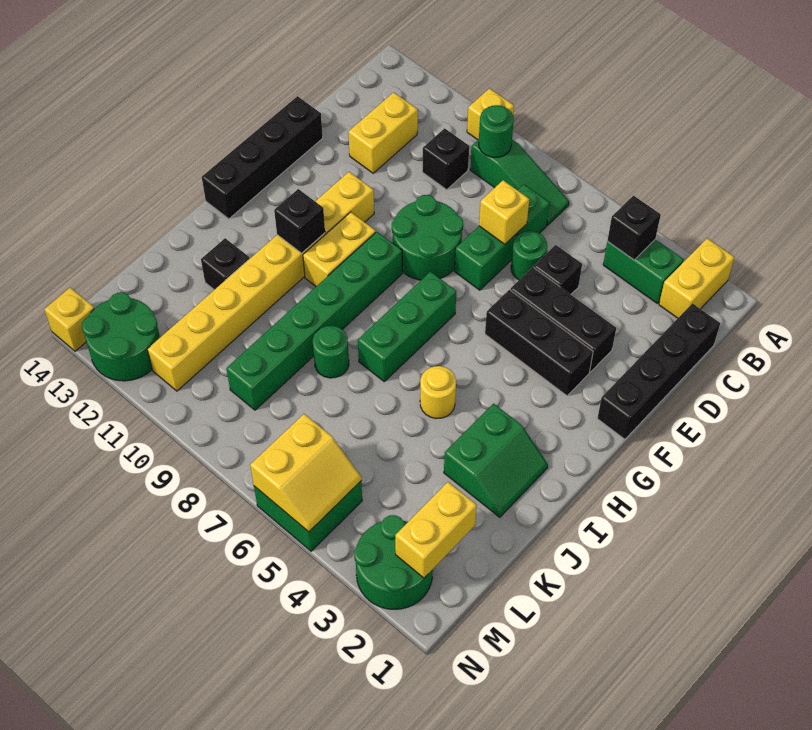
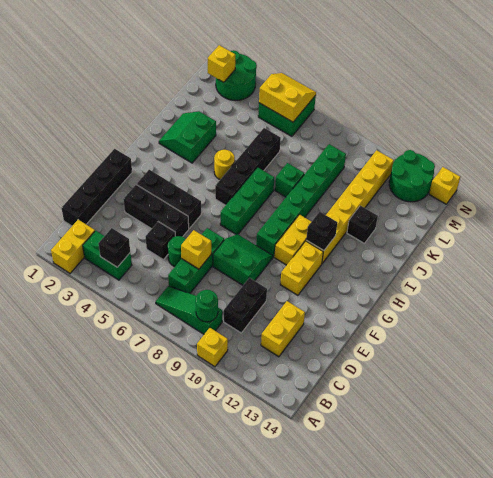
black 1x1 brick [422,128,469,190] -> black 1x2 brick [224,278,267,333]
green 2x2 round brick [392,195,463,280] -> green 2x2 slope [213,234,273,285]
black 1x4 brick [202,96,323,219] -> black 1x4 brick moved to [215,128,281,205]
green 1x1 round brick [313,326,349,378] -> green 1x1 brick [275,163,304,197]
yellow 1x2 brick [395,482,477,578] -> yellow 1x1 brick [208,45,235,82]
yellow 2x2 slope [250,414,361,532] -> yellow 2x2 slope turned to [259,73,316,122]

